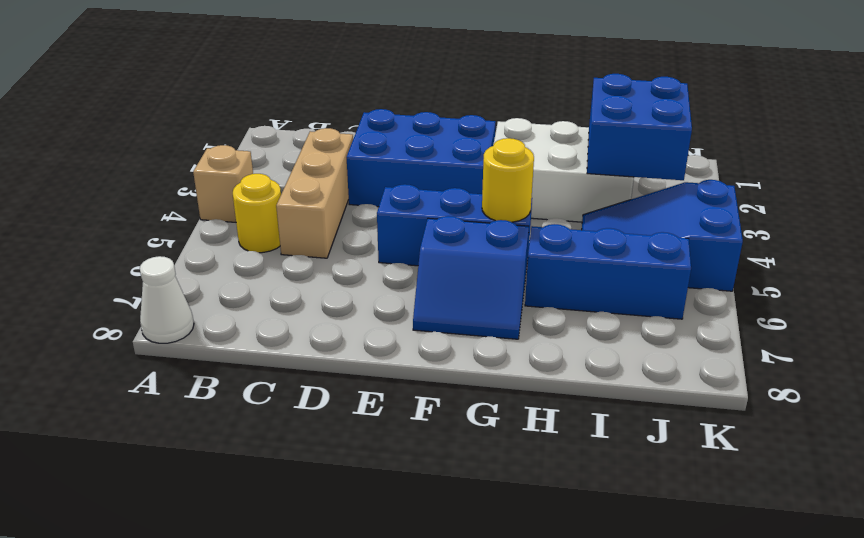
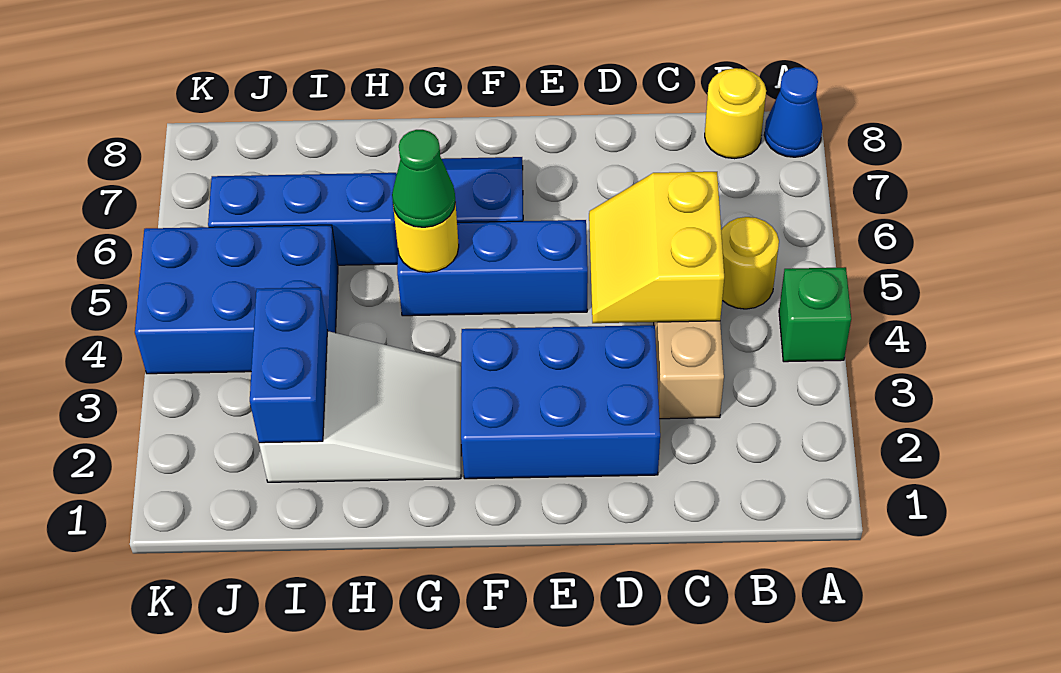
tan 1x1 brick [193,145,253,222] -> green 1x1 brick [779,267,851,362]
white 1x1 cone [140,256,194,343] -> blue 1x1 cone [764,67,822,157]
none -> yellow 1x1 round brick [705,68,766,159]
none -> yellow 2x2 slope [589,172,724,323]
white 2x3 brick [494,118,634,222] -> white 2x3 slope [259,331,461,482]
none -> green 1x1 cone [392,130,455,227]
blue 2x2 brick [587,74,692,180] -> blue 1x2 brick [250,287,327,443]
blue 2x3 slope [582,180,743,291] -> blue 2x3 brick [135,225,338,374]

